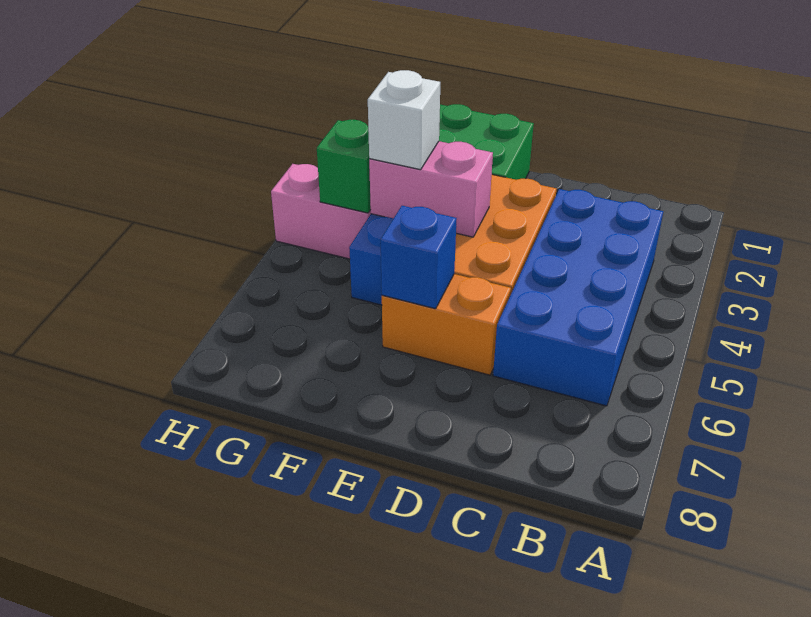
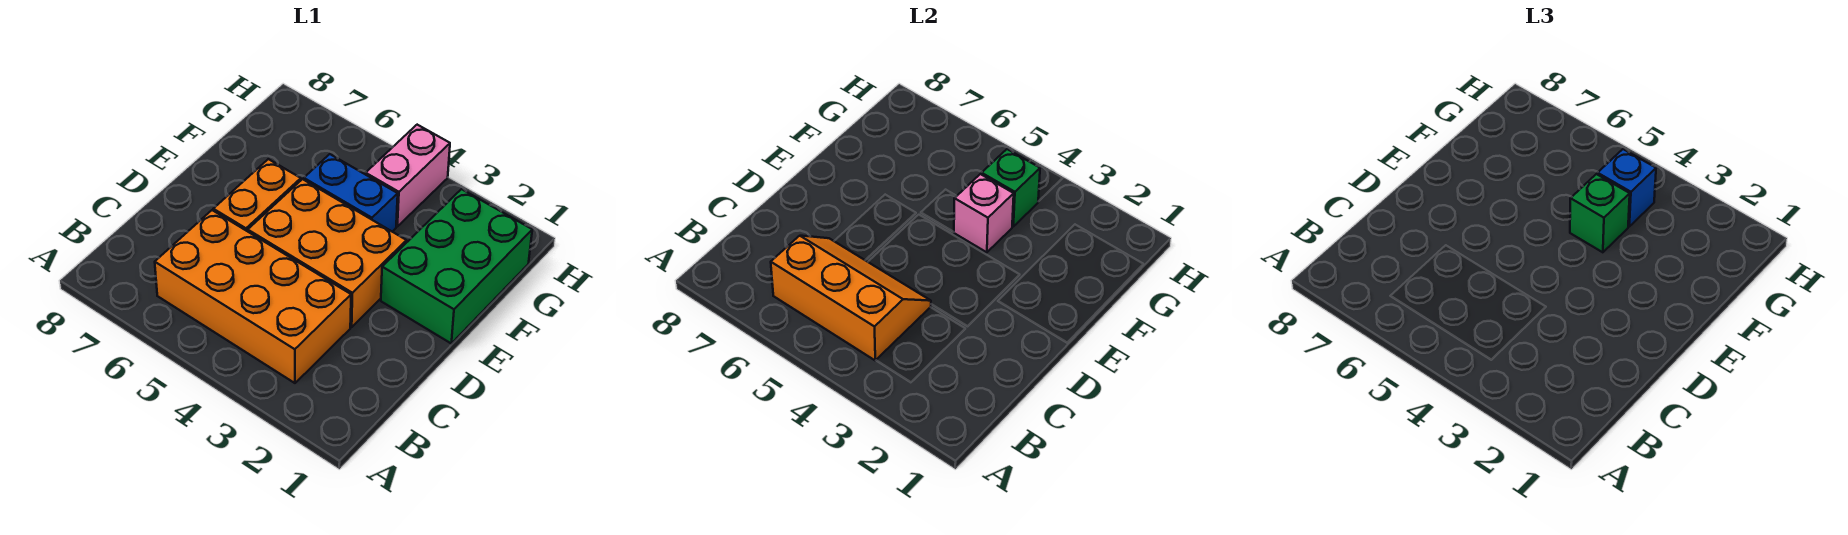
blue 2x4 brick [493,189,663,406] -> orange 2x4 brick [155,210,351,383]
none -> orange 2x3 slope [771,236,931,360]
pink 1x2 brick [369,141,493,237] -> pink 1x1 brick [954,174,1014,252]
blue 1x1 brick [381,206,457,309] -> blue 1x1 brick moved to [1598,149,1656,226]
white 1x1 brick [368,70,440,170] -> green 1x1 brick [1570,174,1630,252]

